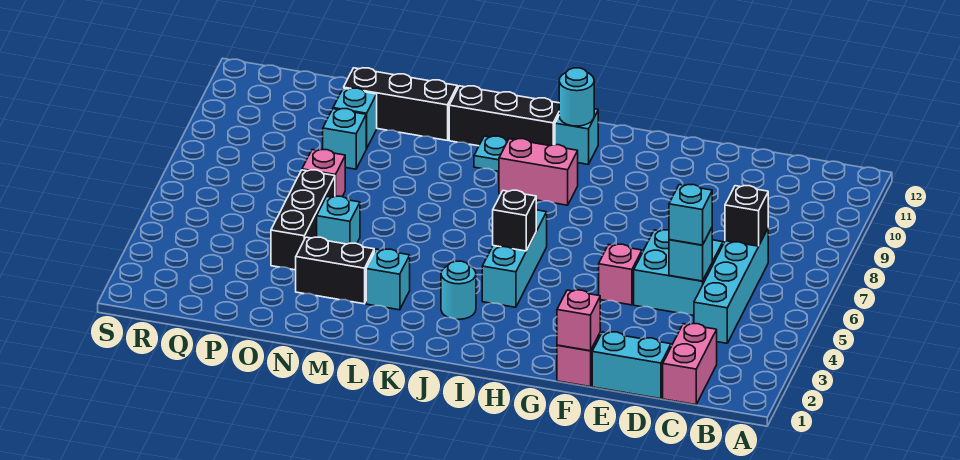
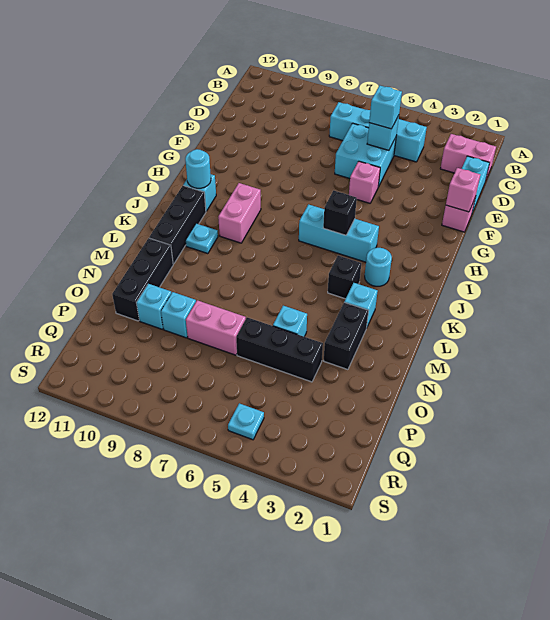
black 1x1 brick [725,186,768,246] -> black 1x1 brick moved to [328,256,361,299]
pink 1x1 brick [302,150,345,197] -> pink 1x2 brick [186,300,246,355]
none -> cyan 1x1 plate [228,403,264,440]

